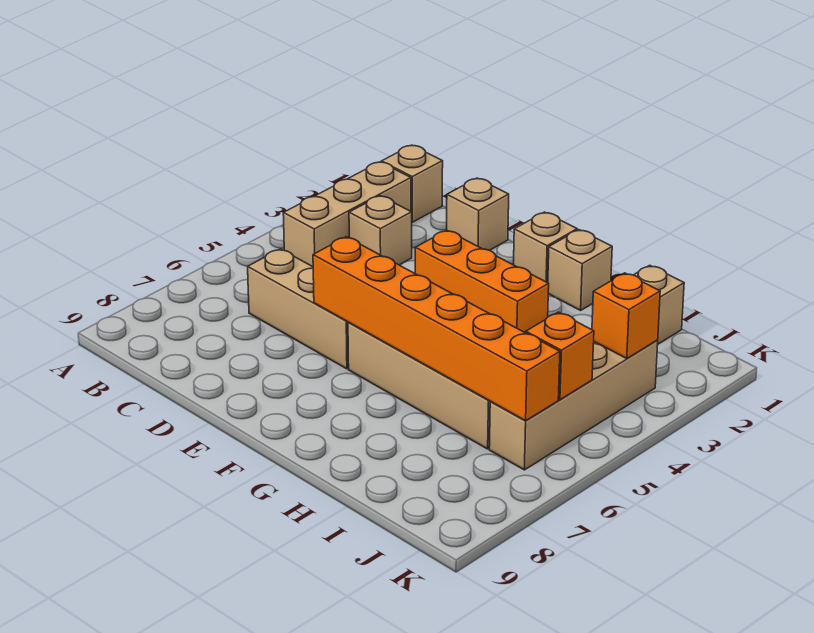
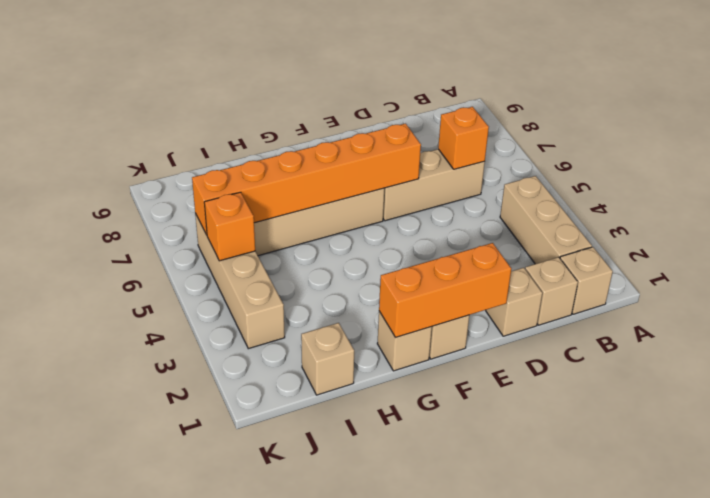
tan 1x1 brick [349,196,412,265] -> tan 1x1 brick moved to [525,257,578,325]
orange 1x3 brick [415,230,549,333] -> orange 1x3 brick moved to [379,243,511,338]
orange 1x1 brick [592,273,660,358] -> orange 1x1 brick moved to [438,107,489,169]

